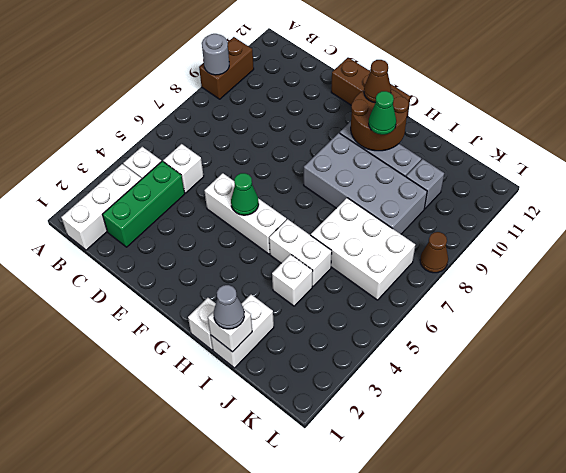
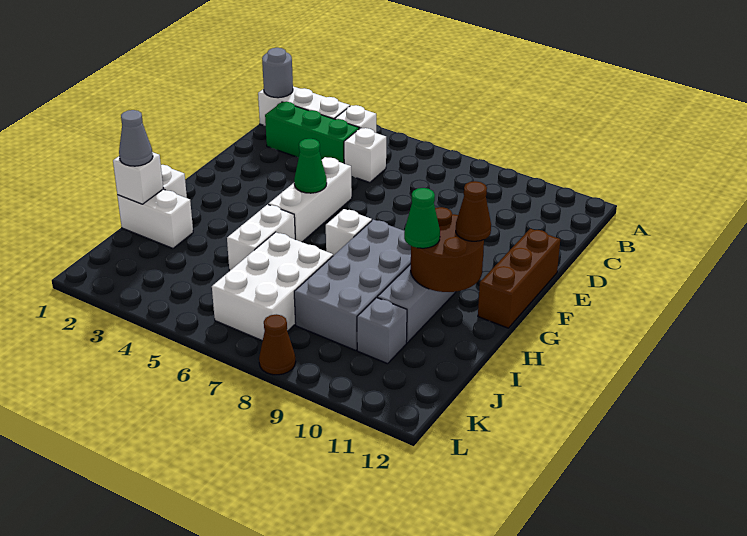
brown 1x2 brick [199,37,254,99] -> none
grey 1x1 round brick [202,34,229,75] -> grey 1x1 round brick moved to [262,48,293,98]
white 1x1 brick [272,254,313,306] -> white 1x1 brick moved to [326,209,372,256]

